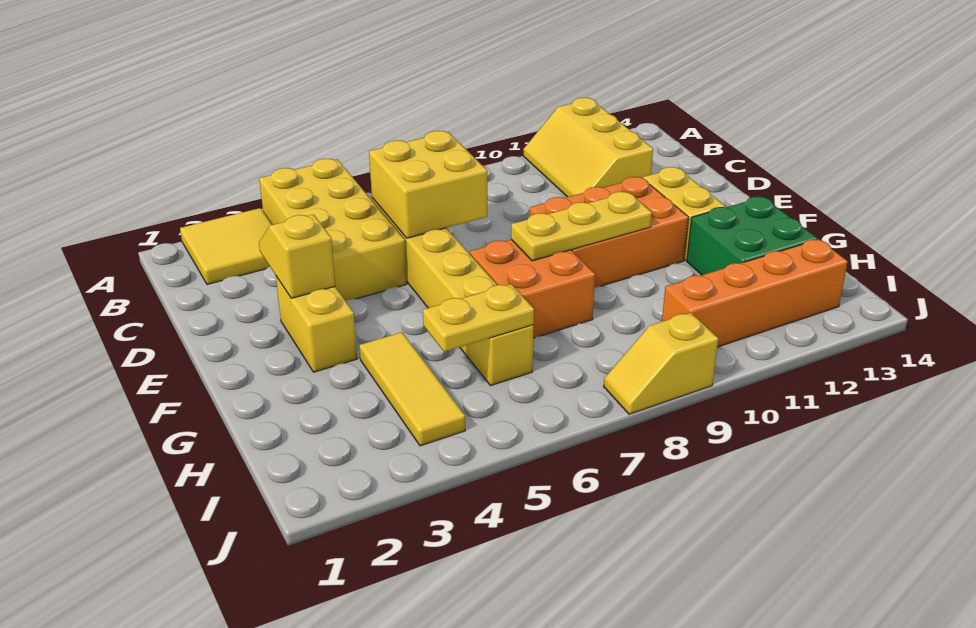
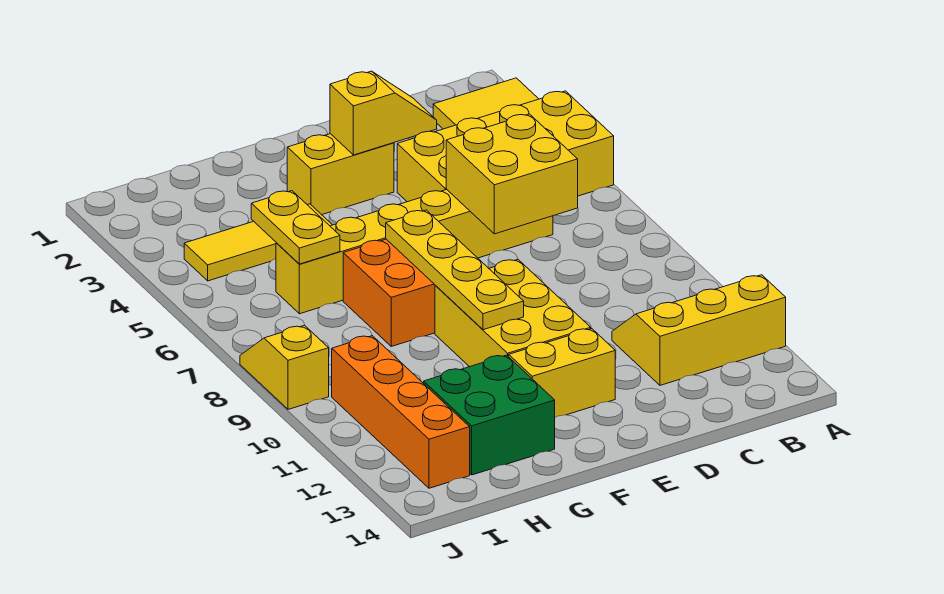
orange 2x3 brick [530,177,688,288] -> yellow 2x3 brick [435,259,591,367]
yellow 1x3 plate [511,192,652,261] -> yellow 1x4 plate [386,210,524,330]

